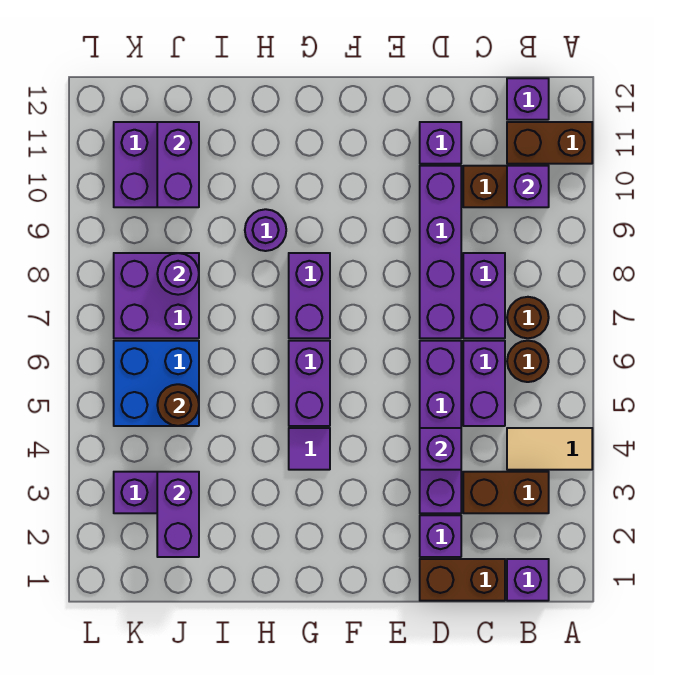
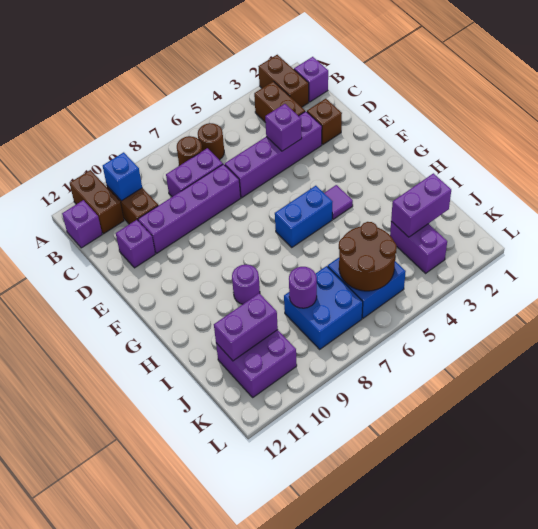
tan 1x2 tile [507,428,592,470] -> none
purple 1x1 brick [507,166,549,207] -> blue 1x1 brick [103,152,142,201]
brown 1x2 brick [420,559,505,601] -> brown 1x2 brick moved to [258,55,309,107]
purple 1x2 brick [463,341,505,426] -> none
purple 1x1 brick [420,515,461,557] -> brown 1x1 brick [307,99,342,144]
purple 1x2 brick [289,341,330,426] -> blue 1x2 brick [275,186,332,247]
purple 1x2 brick [289,253,330,338] -> none
brown 1x1 round brick [157,384,199,426] -> brown 2x2 round brick [339,222,397,291]
purple 2x2 brick [114,253,199,338] -> blue 2x2 brick [284,266,363,349]

